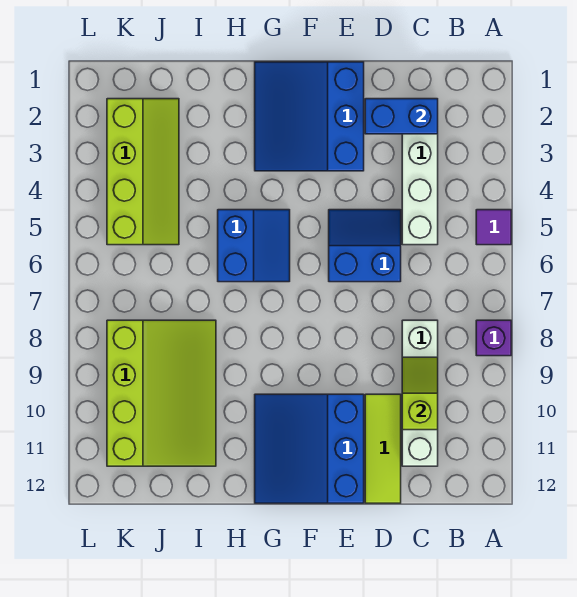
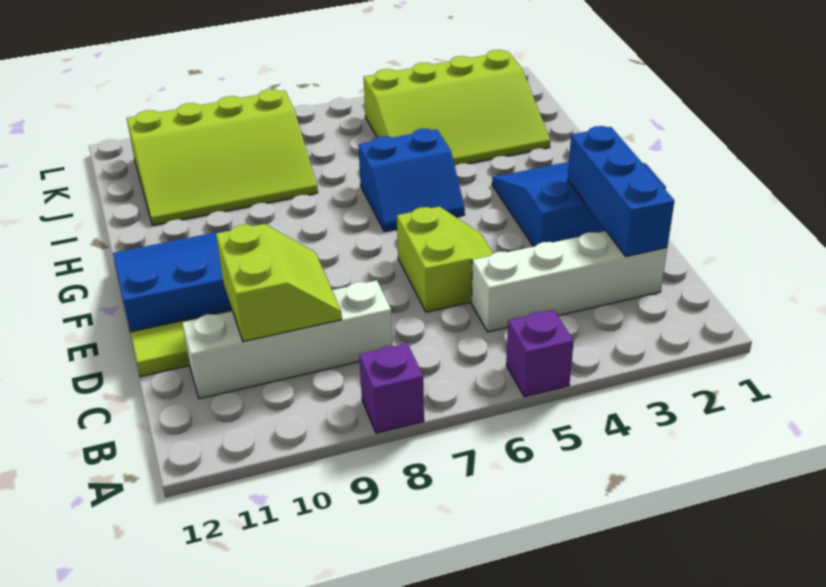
purple 1x1 tile [476,210,511,245] -> purple 1x1 brick [506,310,574,397]
blue 1x2 brick [365,99,438,134] -> blue 1x3 brick [568,126,674,257]
lime 1x2 slope [402,357,438,430] -> lime 2x2 slope [216,224,342,342]
blue 2x2 slope [329,210,401,282] -> lime 2x2 slope [397,207,493,312]
lime 2x4 slope [107,99,179,245] -> lime 3x4 slope [364,50,550,166]

